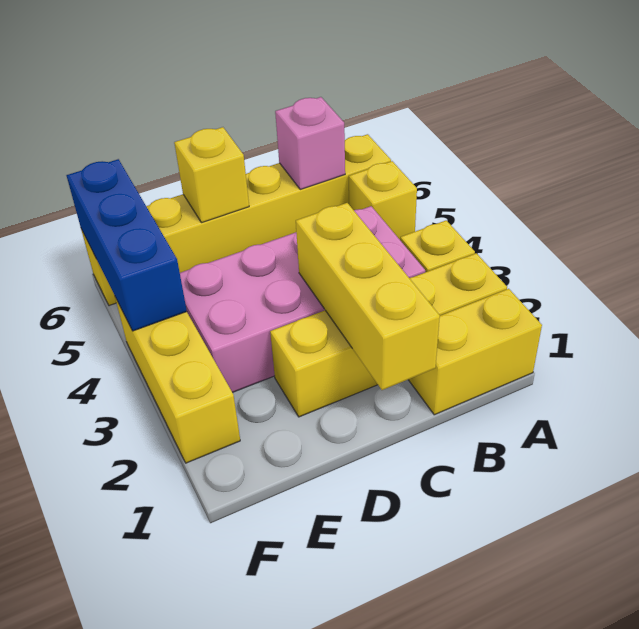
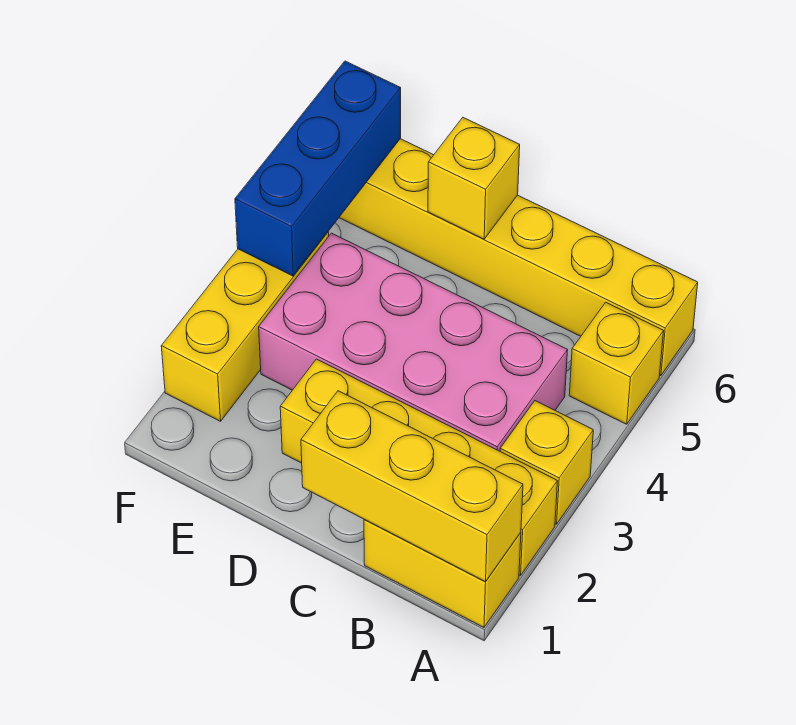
pink 1x1 brick [275,97,345,189] -> none
yellow 1x3 brick [296,203,440,390] -> yellow 1x3 brick turned to [301,391,523,582]

